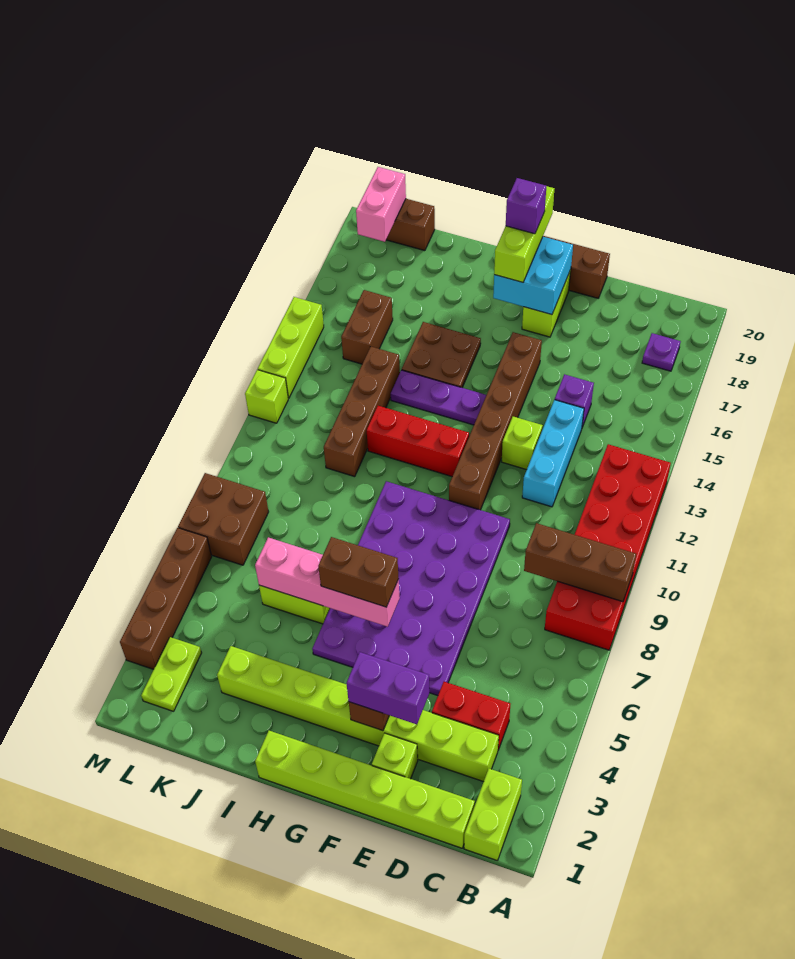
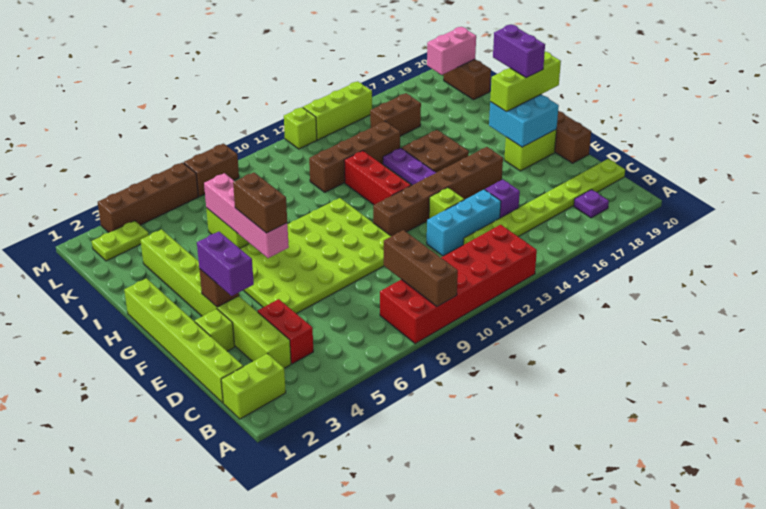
none -> lime 1x8 plate [463,159,625,245]
purple 4x6 plate [312,481,510,696] -> lime 4x6 plate [240,198,391,314]
purple 1x1 brick [506,178,546,234] -> purple 1x2 brick [493,25,545,78]
brown 2x2 brick [178,473,269,565] -> brown 1x2 brick [184,144,239,197]

